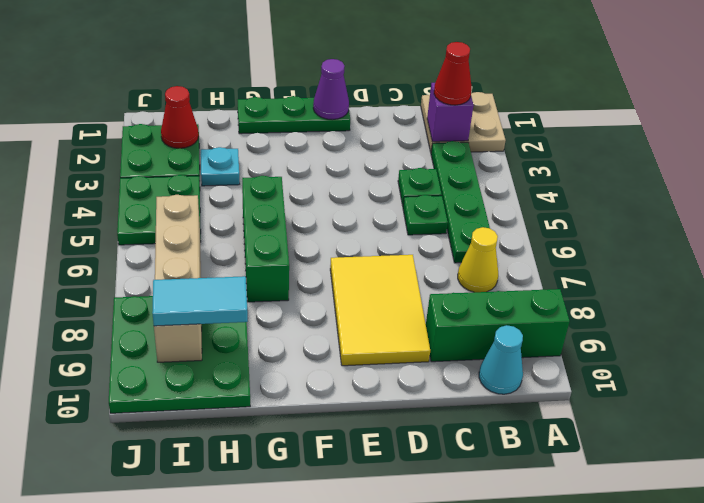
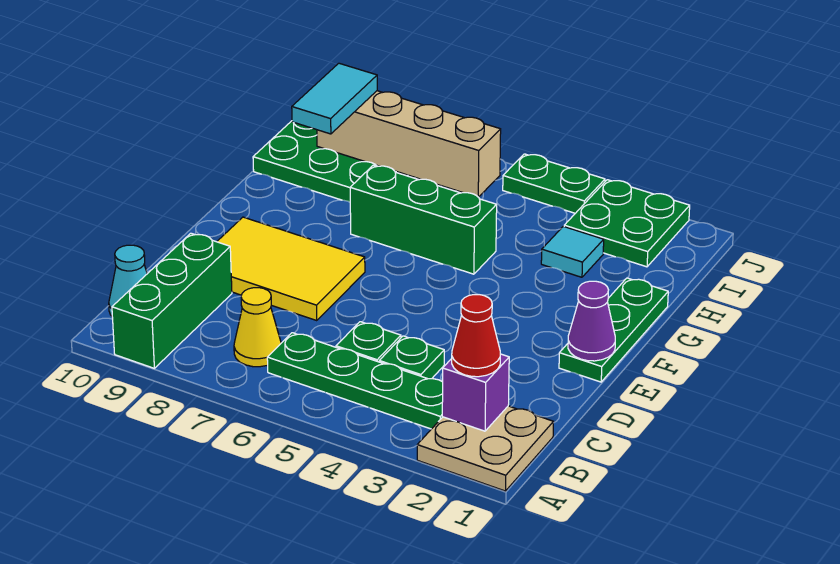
cyan 1x1 plate [201,147,240,186] -> cyan 1x1 tile [541,226,604,277]
red 1x1 cone [161,86,199,148] -> none
green 2x2 plate [117,175,201,245] -> green 1x2 plate [503,154,605,213]

